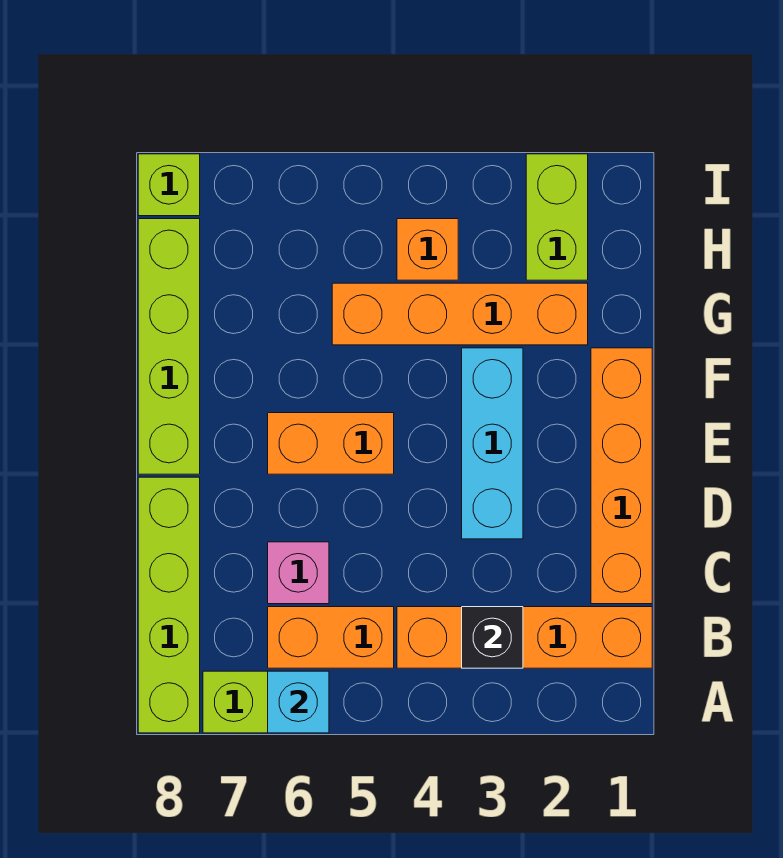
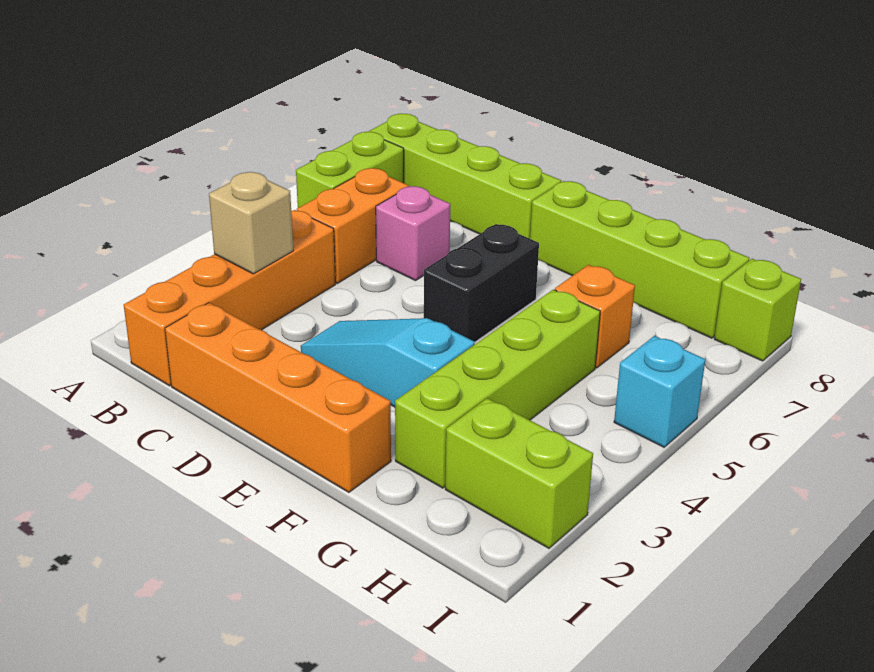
cyan 1x1 brick [268,671,329,733] -> cyan 1x1 brick moved to [614,336,705,447]
black 1x1 brick [462,607,523,668] -> tan 1x1 brick [209,172,293,274]
cyan 1x3 brick [462,348,523,539] -> cyan 1x3 slope [301,318,475,407]
orange 1x2 brick [268,413,394,474] -> black 1x2 brick [424,224,539,342]
orange 1x4 brick [332,283,588,345] -> lime 1x4 brick [395,290,600,488]
orange 1x1 brick [397,219,458,280] -> orange 1x1 brick moved to [555,265,635,368]

